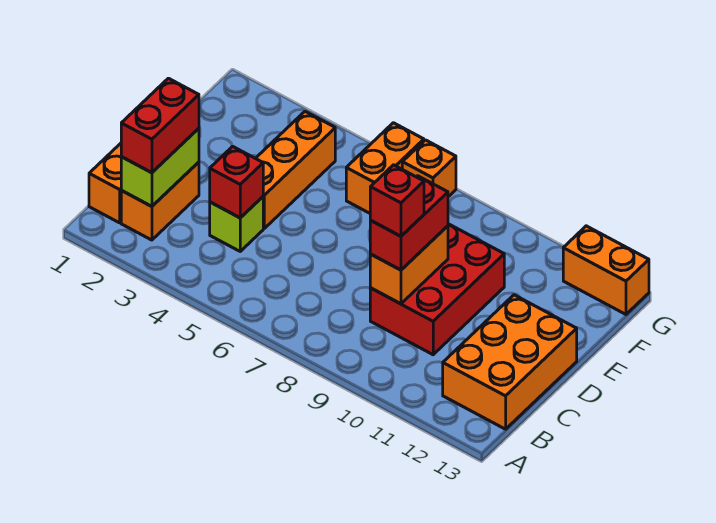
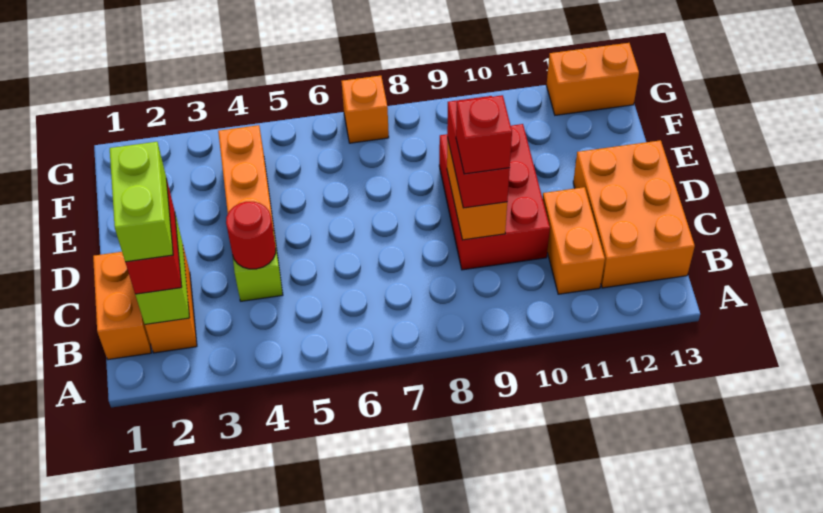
none -> lime 1x2 brick [110,142,173,262]
red 1x1 brick [210,146,263,218] -> red 1x1 round brick [226,202,276,269]
orange 1x2 brick [346,123,424,213] -> orange 1x2 brick moved to [543,187,605,294]

